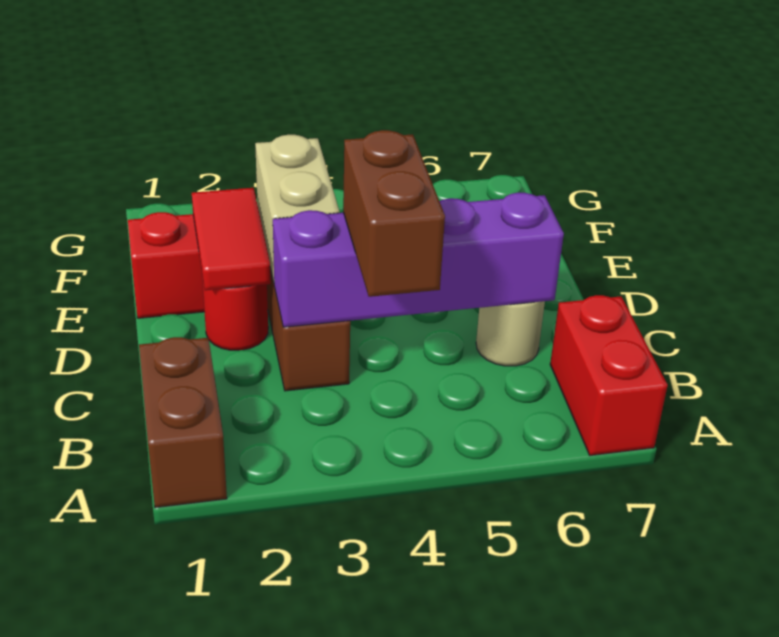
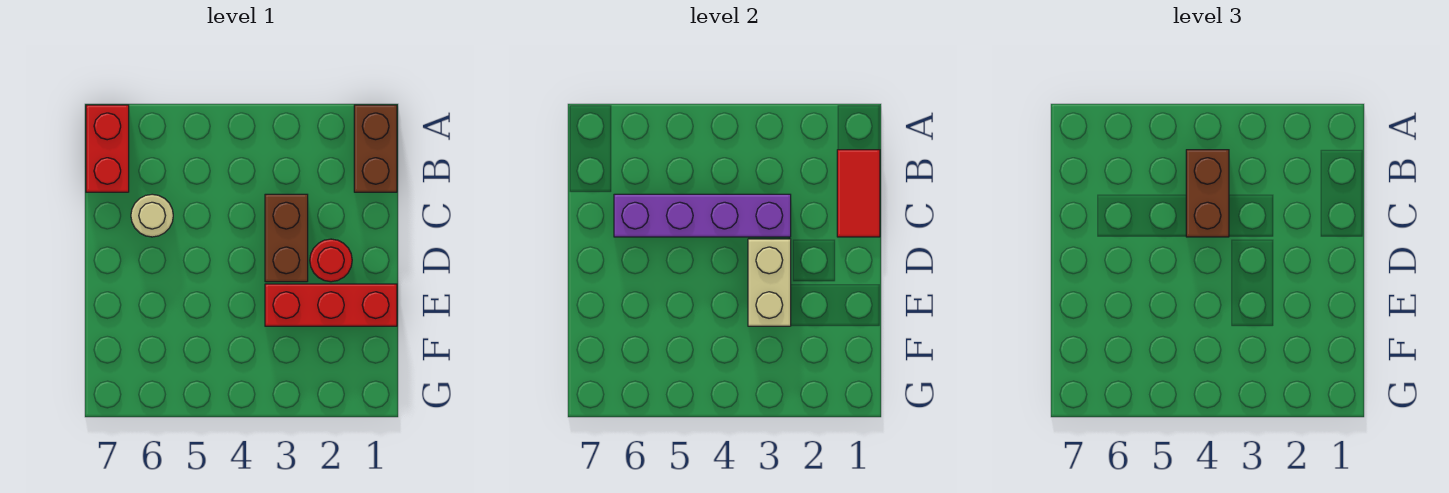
red 1x2 tile [192,188,271,290] -> red 1x2 tile moved to [837,150,880,237]

